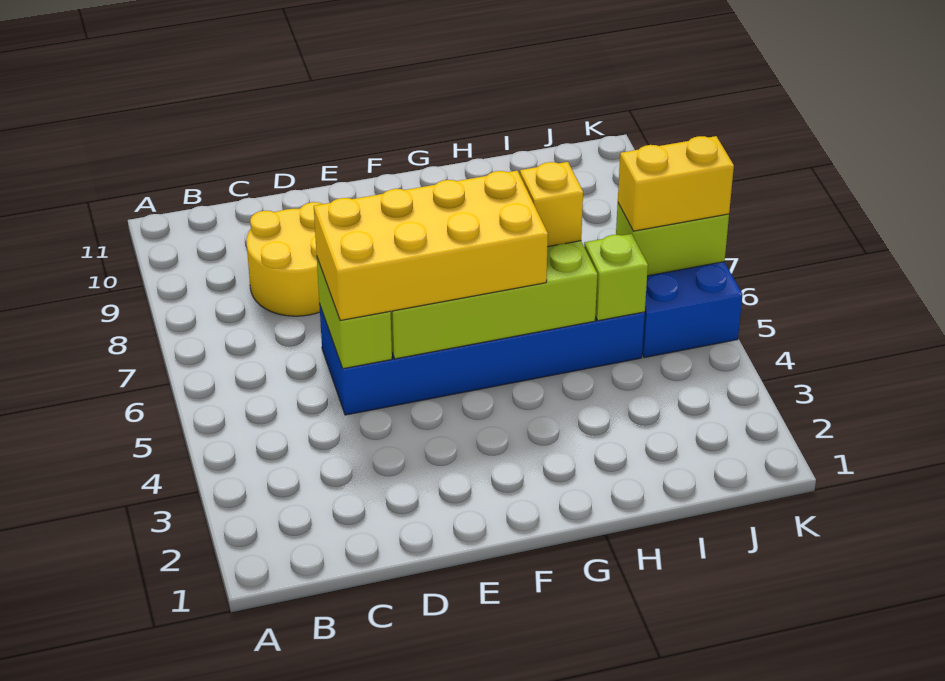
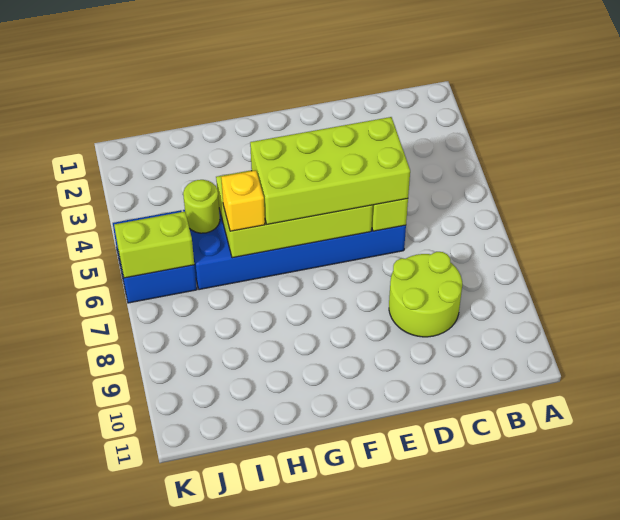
yellow 2x2 round brick [247,202,322,316] -> lime 2x2 round brick [389,252,462,337]
yellow 2x4 brick [314,171,548,321] -> lime 2x4 brick [250,117,410,224]
lime 1x1 brick [584,234,648,321] -> lime 1x1 round brick [183,180,220,233]
yellow 1x2 brick [618,136,734,231] -> none

